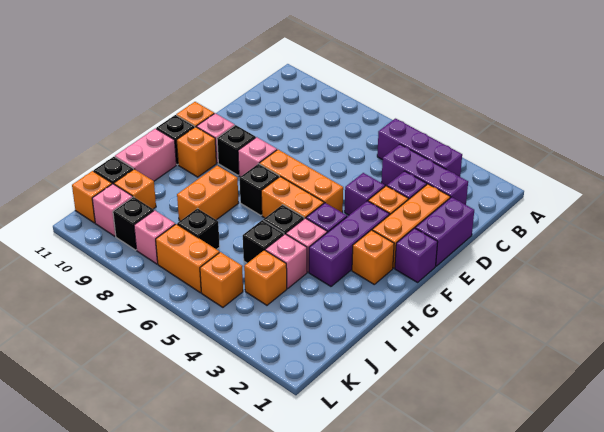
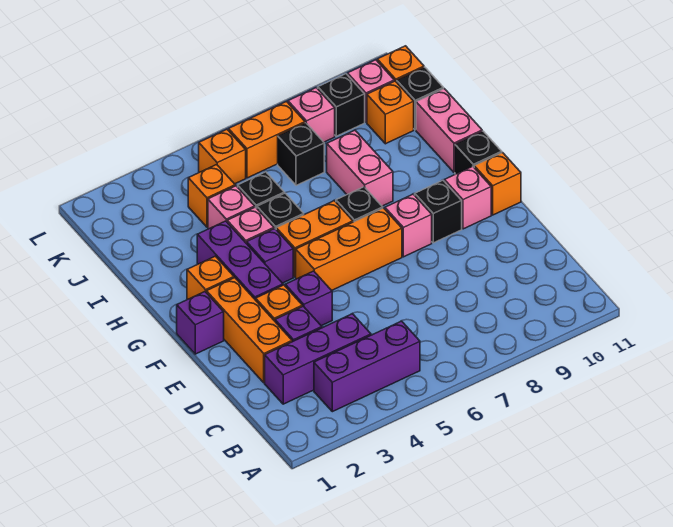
purple 1x2 brick [415,197,474,266] -> none
orange 1x1 brick [177,127,216,177] -> none
orange 1x2 brick [177,166,238,221] -> pink 1x2 brick [327,130,393,206]

